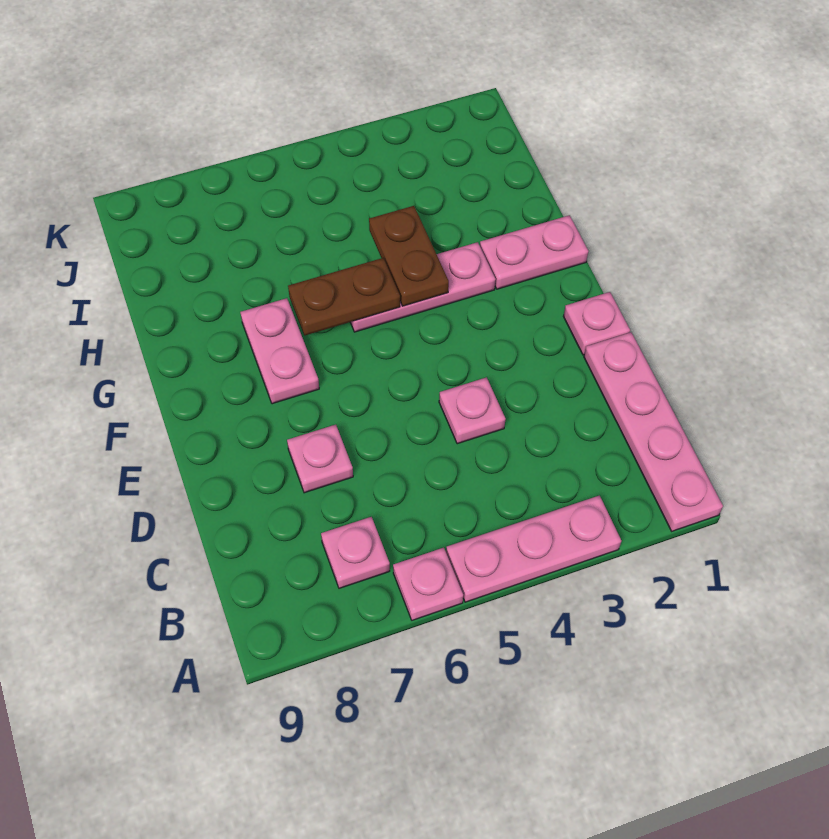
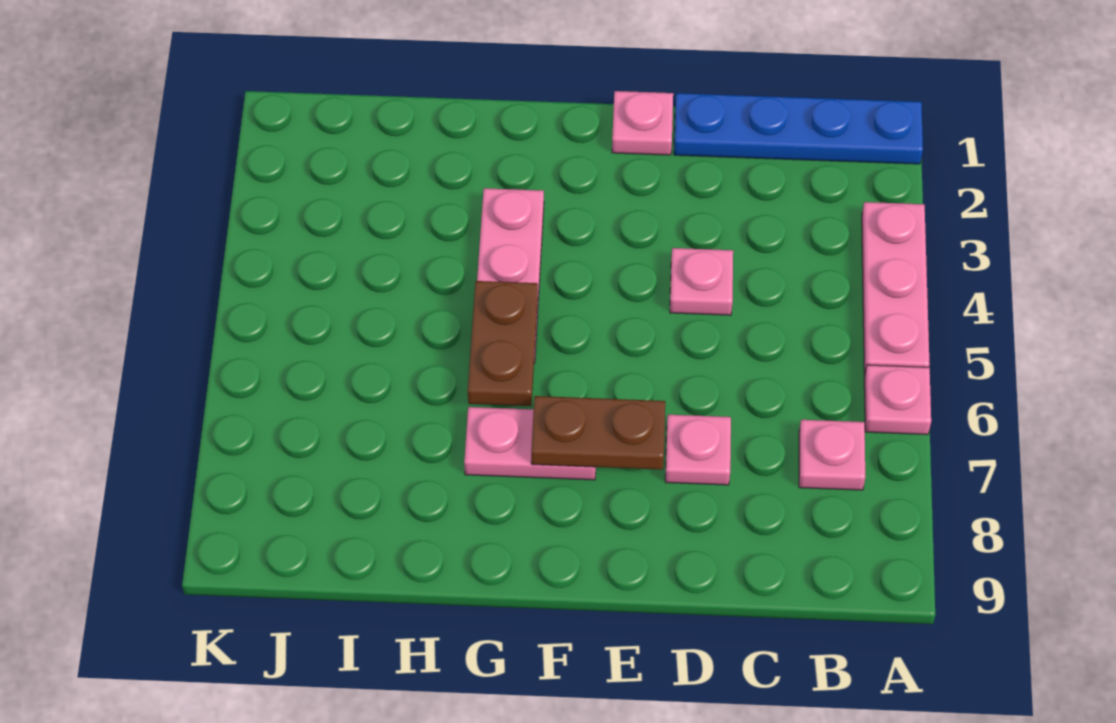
pink 1x4 plate [584,332,723,531] -> blue 1x4 plate [674,93,923,164]
pink 1x2 plate [480,215,589,289] -> none
brown 1x2 plate [369,206,449,306] -> brown 1x2 plate moved to [531,396,665,470]

